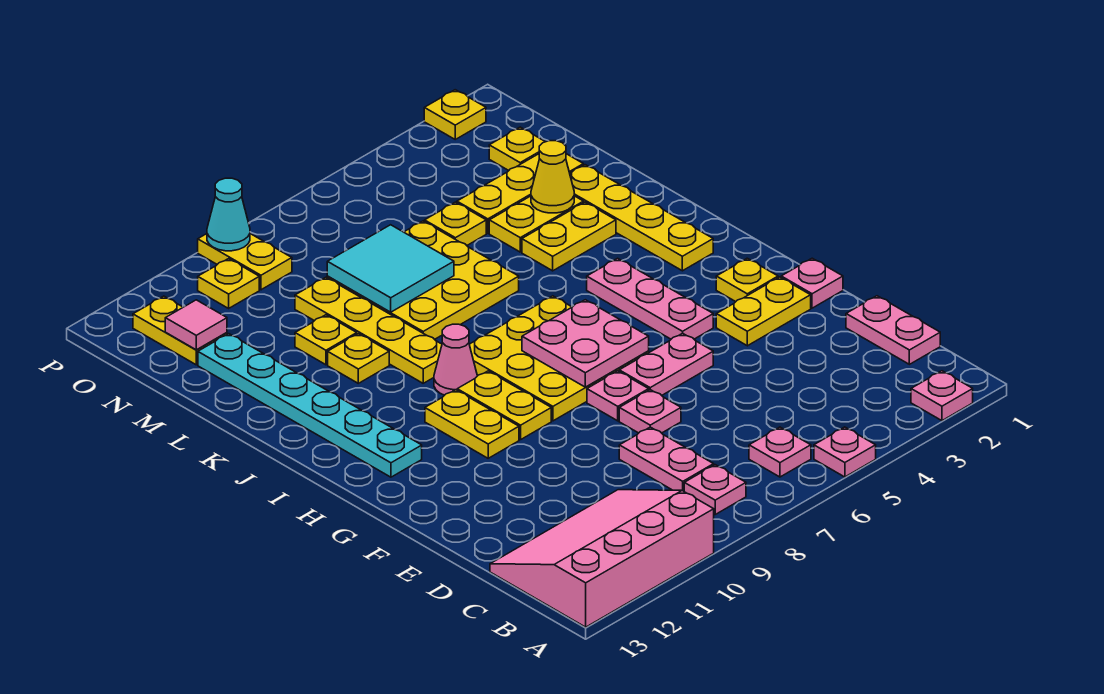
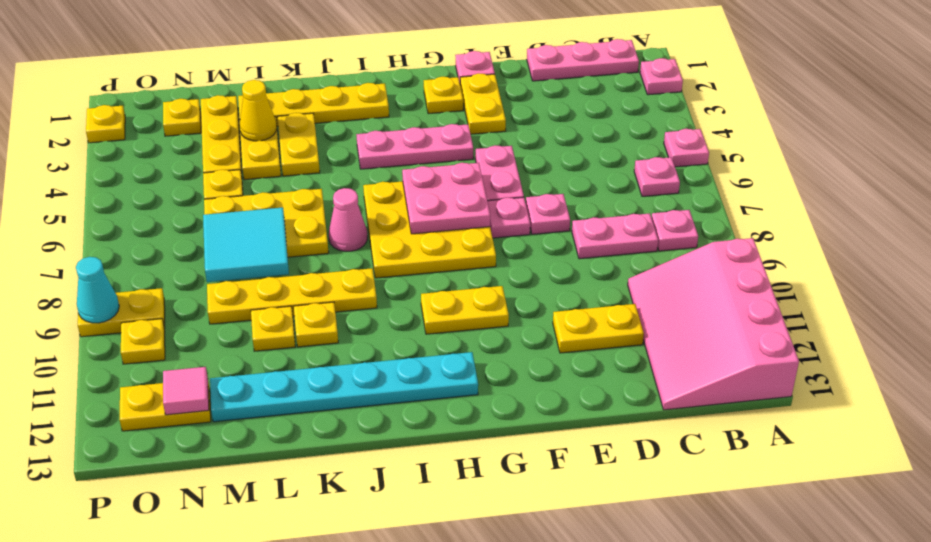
pink 1x2 plate [846,296,940,364] -> pink 1x3 plate [527,39,639,81]
yellow 1x2 plate [457,371,551,440] -> yellow 1x2 plate moved to [553,304,644,353]
pink 1x1 cone [434,324,477,395] -> pink 1x1 cone moved to [329,188,367,251]
yellow 3x3 plate [327,221,519,339] -> yellow 2x3 plate [204,189,329,257]

